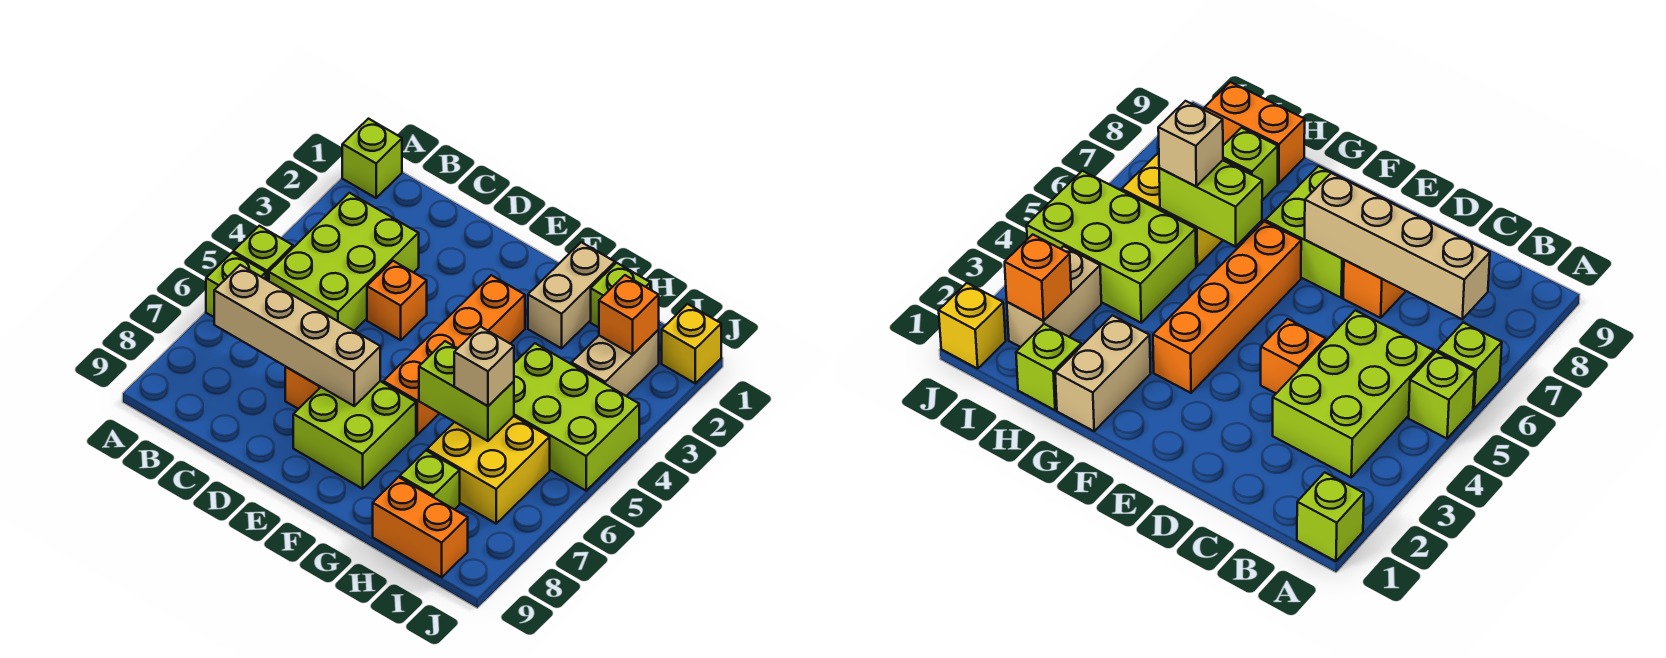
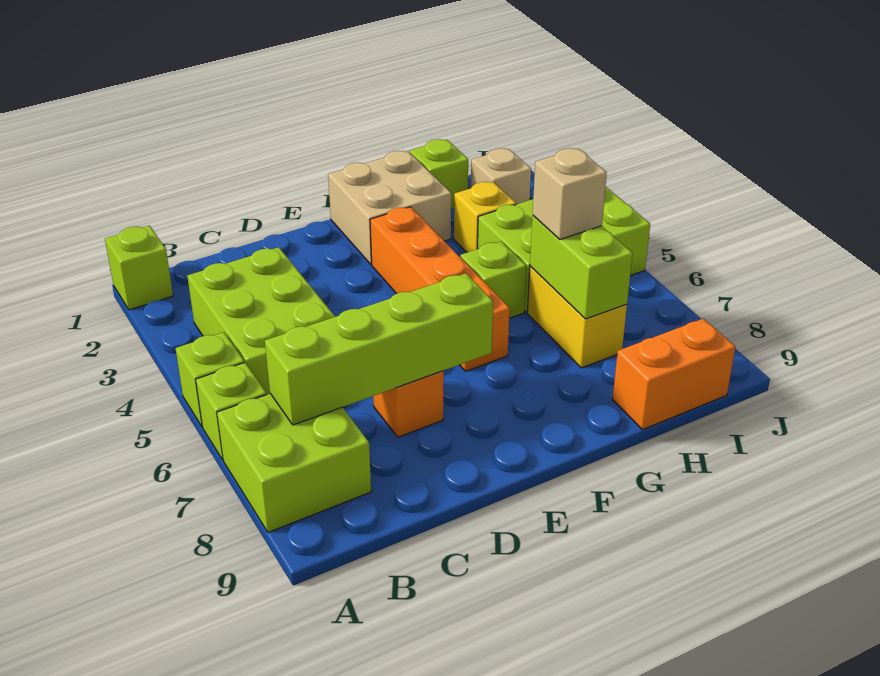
tan 1x4 brick [214,265,380,406] -> lime 1x4 brick [265,273,493,425]
orange 1x1 brick [367,261,427,340] -> none
lime 2x2 brick [293,381,416,489] -> lime 2x2 brick moved to [217,394,371,532]
tan 1x2 brick [528,242,615,348] -> tan 2x2 brick [328,151,451,265]
lime 1x2 brick [419,341,514,441] -> lime 1x2 brick turned to [530,216,633,319]
yellow 2x2 brick [427,416,550,524] -> yellow 1x2 brick [527,266,627,368]
lime 1x1 brick [400,451,460,510] -> lime 1x1 brick moved to [460,241,526,318]
tan 1x2 brick [572,330,659,396] -> tan 1x1 brick [471,148,531,204]
orange 1x1 brick [599,275,659,355] -> none
yellow 1x1 brick [662,304,721,383] -> yellow 1x1 brick moved to [454,182,516,252]

